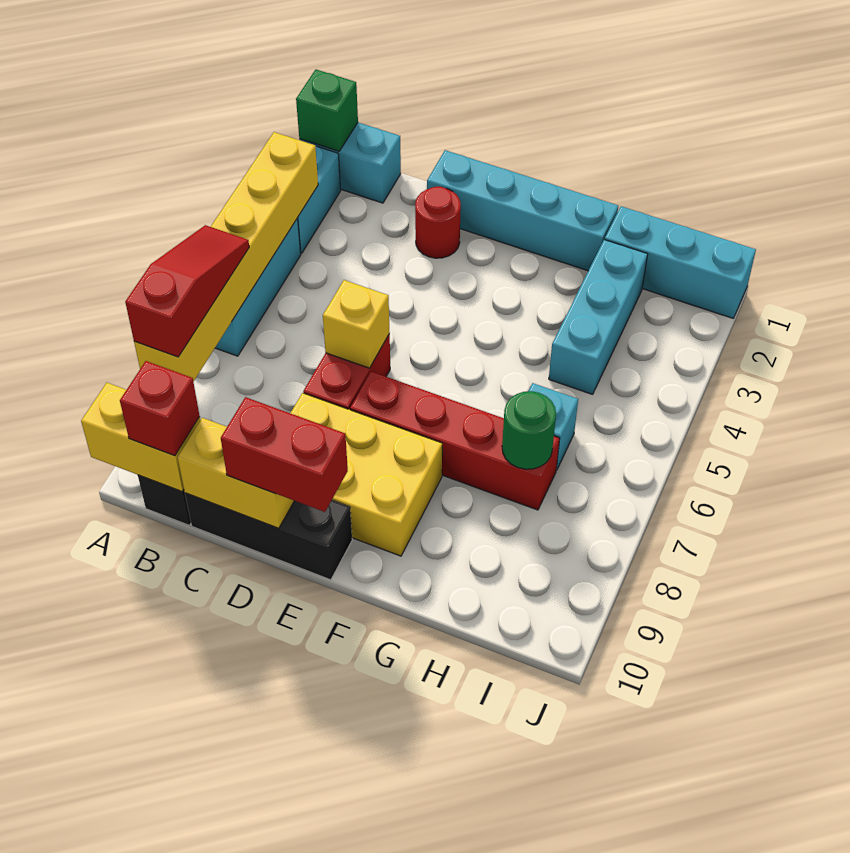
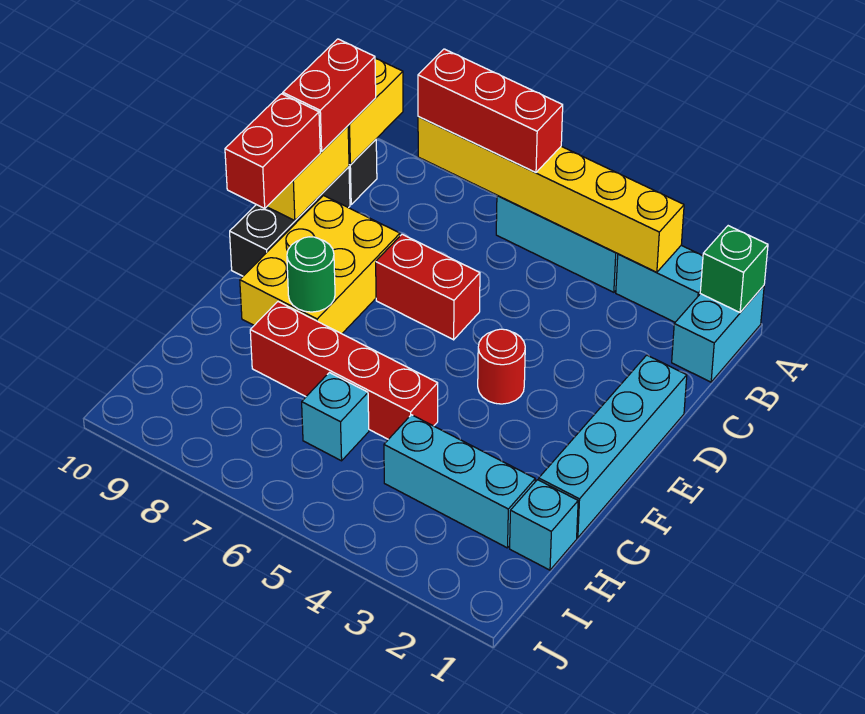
red 1x3 slope [125,225,249,357] -> red 1x3 brick [418,49,563,172]
red 1x1 brick [120,361,200,456] -> red 1x2 brick [283,39,376,152]
red 1x1 round brick [415,187,461,258] -> red 1x1 round brick moved to [478,329,525,404]
yellow 1x1 brick [323,280,390,368] -> none
red 1x4 brick [350,372,560,510] -> red 1x4 brick turned to [250,302,438,439]
cyan 1x3 brick [605,206,756,318] -> cyan 1x1 brick [510,480,578,570]
green 1x1 round brick [502,391,556,469] -> green 1x1 round brick moved to [287,237,335,312]

